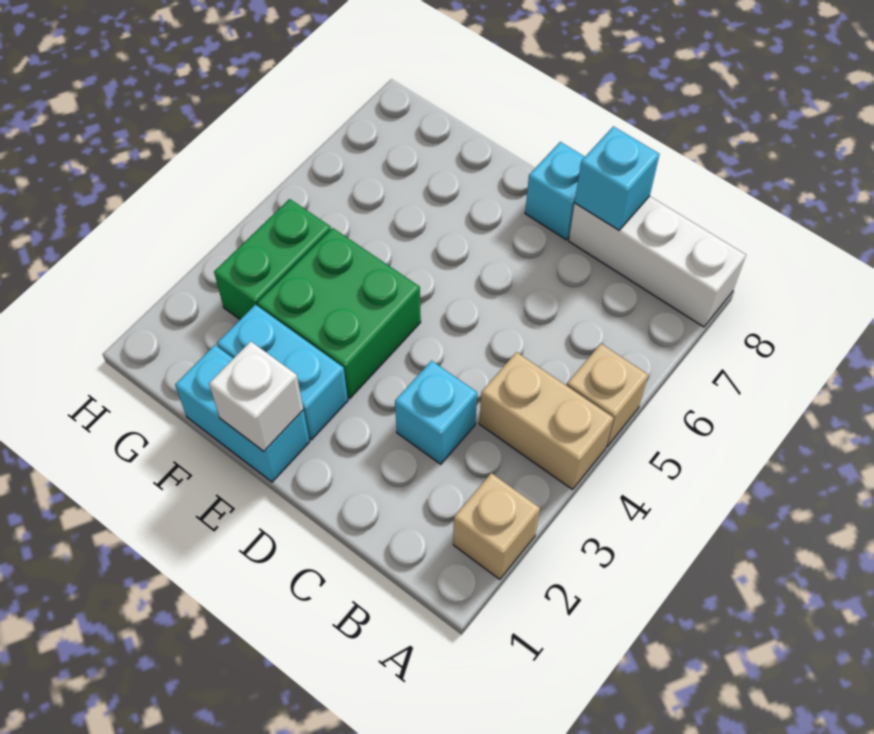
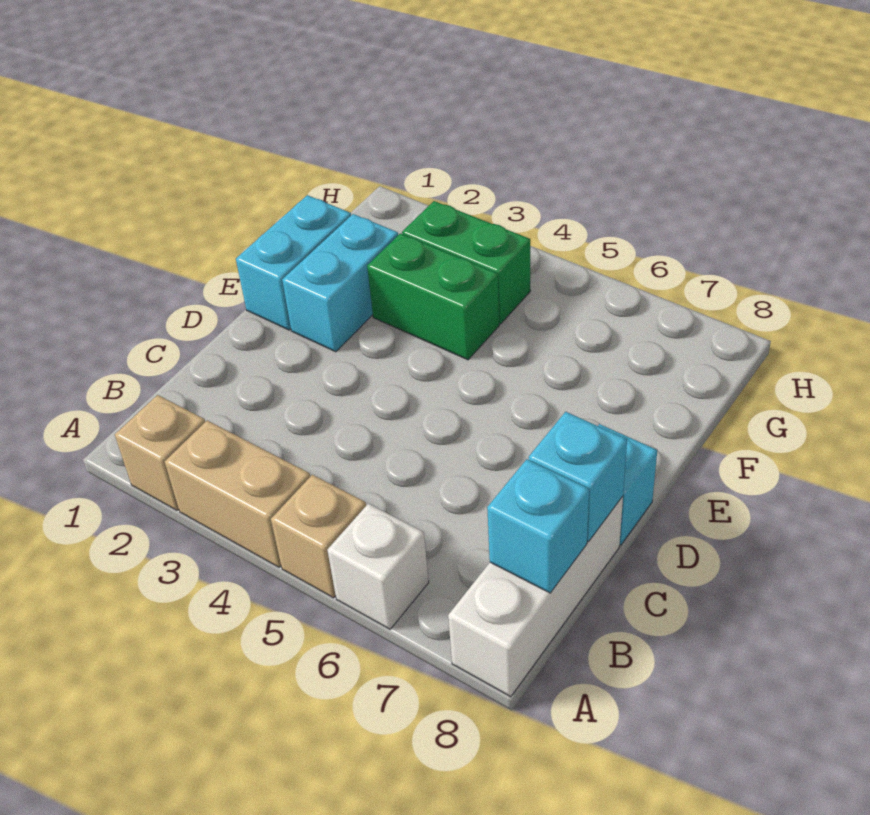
tan 1x2 brick [479,352,613,490] -> tan 1x2 brick turned to [165,420,310,567]
cyan 1x1 brick [395,361,477,464] -> cyan 1x1 brick moved to [487,459,589,593]
white 1x1 brick [209,341,303,451] -> white 1x1 brick moved to [327,504,429,629]
green 2x2 brick [257,228,421,398] -> green 1x2 brick [367,233,499,360]

